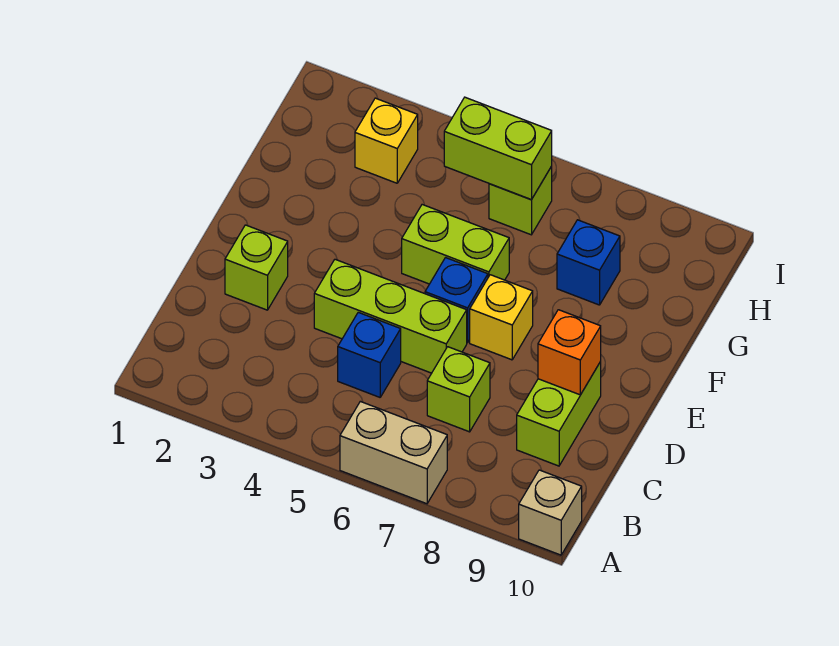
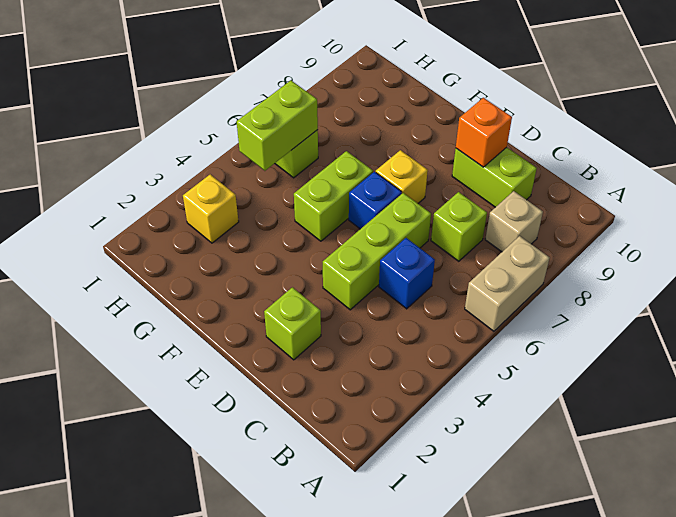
tan 1x1 brick [519,470,582,555] -> tan 1x1 brick moved to [485,191,543,252]
blue 1x1 brick [557,220,620,305] -> none

